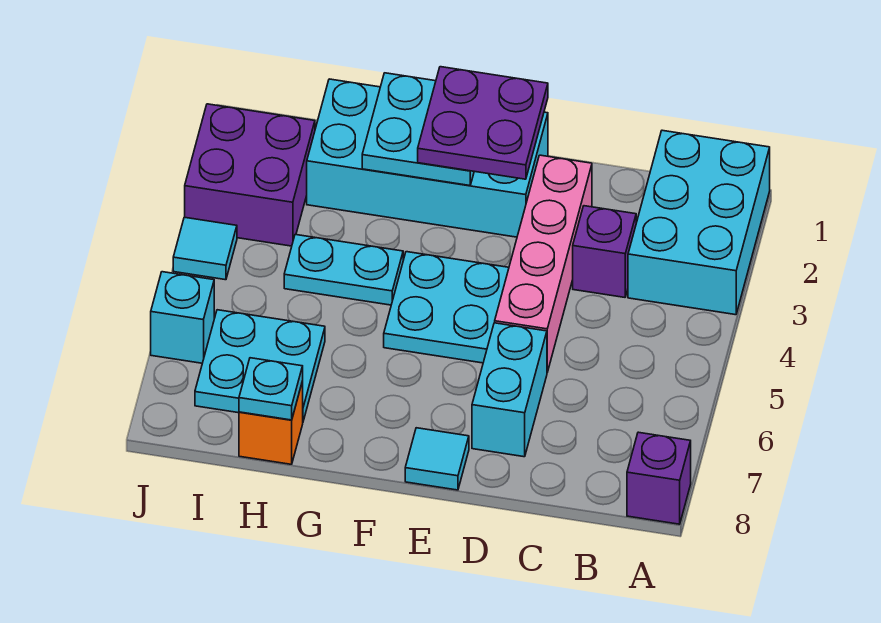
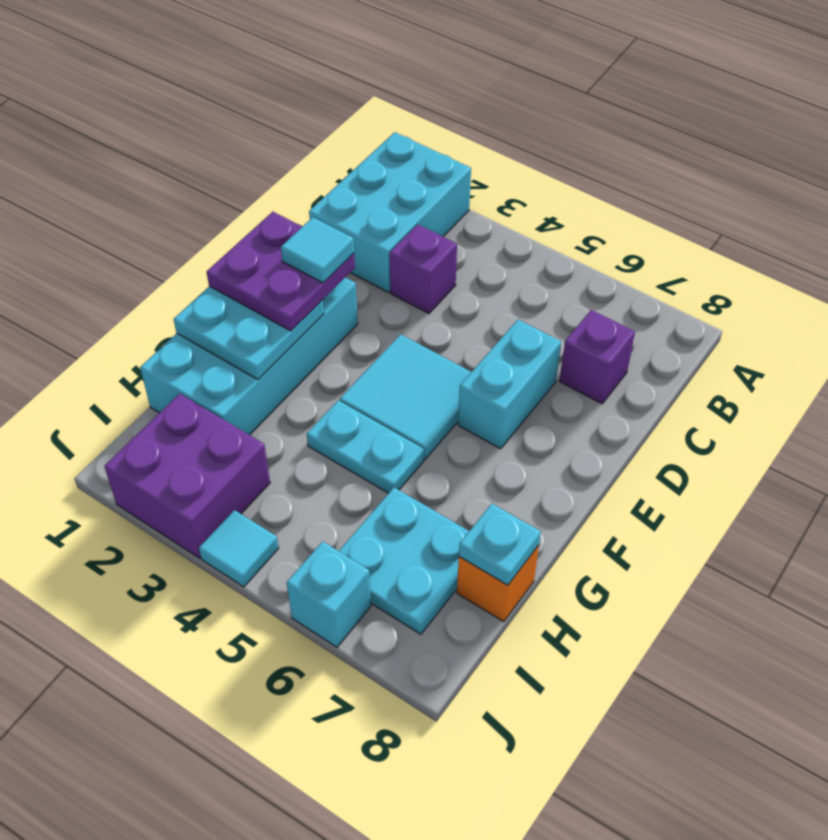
cyan 2x3 brick [628,130,770,315] -> cyan 2x3 brick turned to [309,132,471,292]
purple 1x1 brick [627,432,691,524] -> purple 1x1 brick moved to [559,310,635,404]
pink 1x4 brick [495,155,592,372] -> none
cyan 1x2 brick [472,323,547,457] -> cyan 1x2 brick turned to [458,320,561,449]
cyan 2x2 plate [384,252,509,363] -> cyan 2x2 tile [340,334,471,459]
cyan 1x1 tile [405,428,469,490] -> cyan 1x1 tile moved to [281,217,354,283]
cyan 1x2 plate [284,235,403,305] -> cyan 1x2 plate turned to [307,400,424,493]

